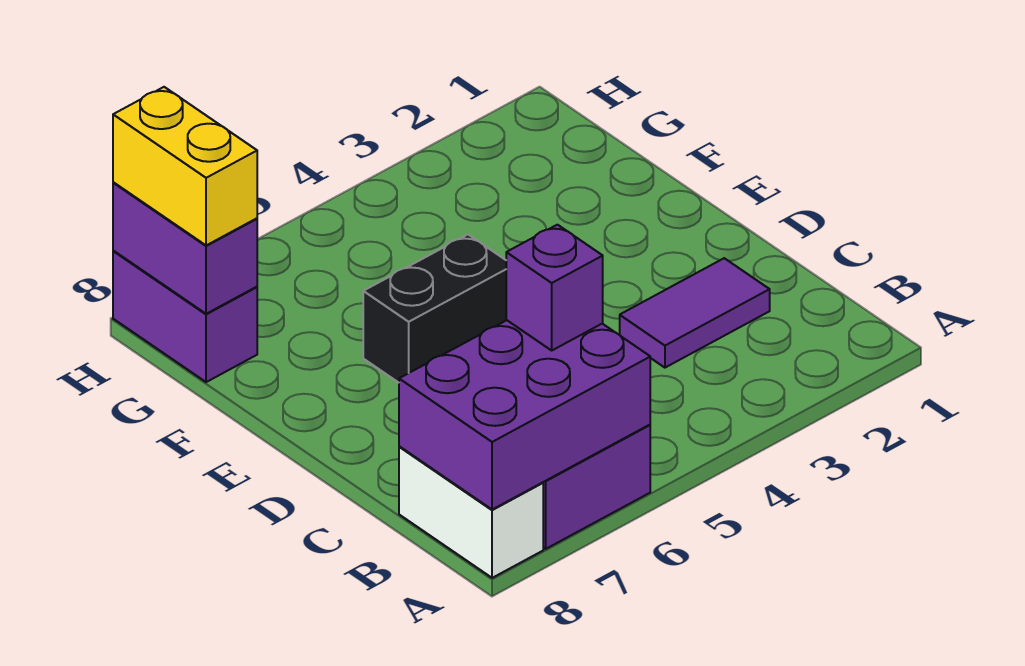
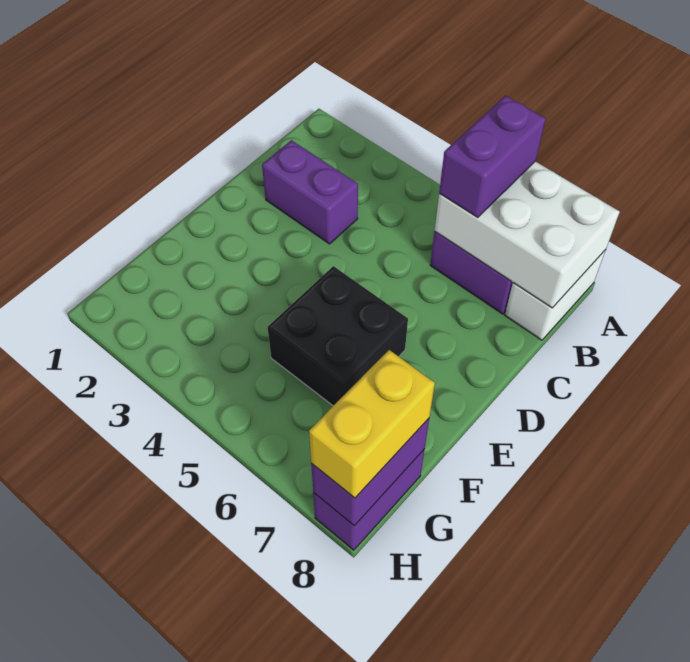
purple 2x3 brick [399,320,650,510] -> white 2x3 brick [435,161,620,308]
purple 1x1 brick [506,225,603,350] -> purple 1x2 brick [439,96,546,218]
purple 1x2 tile [620,258,770,368] -> purple 1x2 brick [262,140,358,244]
black 1x2 brick [363,235,506,383] -> black 2x2 brick [267,266,408,406]

